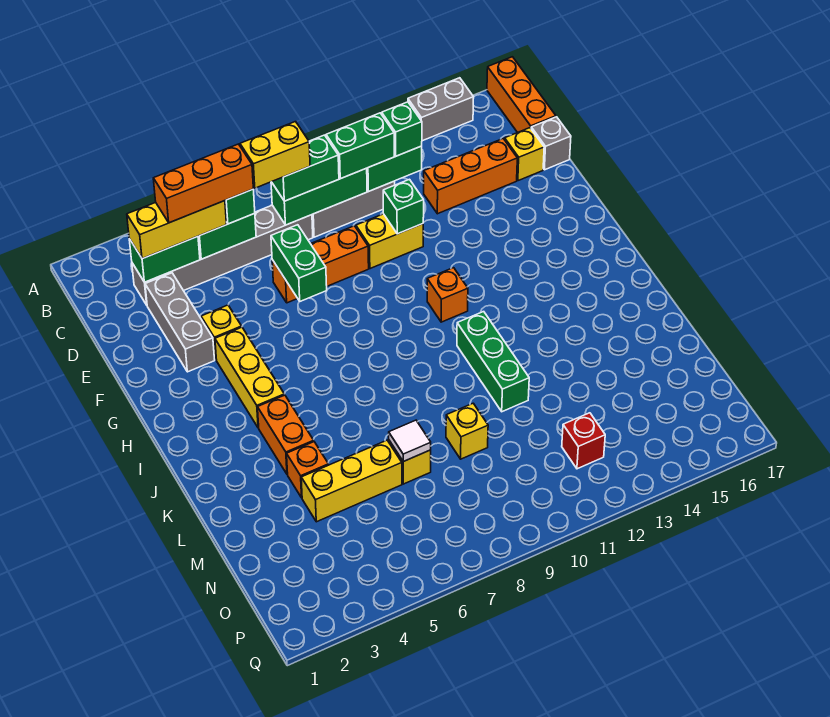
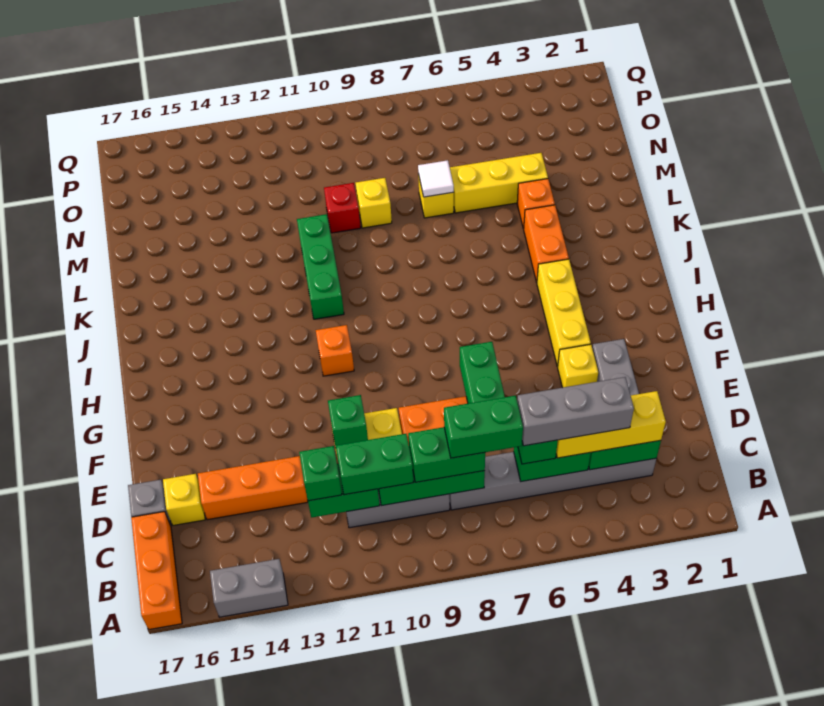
orange 1x3 brick [153,144,253,223] -> grey 1x3 brick [517,377,634,446]
yellow 1x2 brick [240,122,310,188] -> green 1x2 brick [444,396,523,458]
red 1x1 brick [562,413,605,469] -> red 1x1 brick moved to [324,183,361,233]

